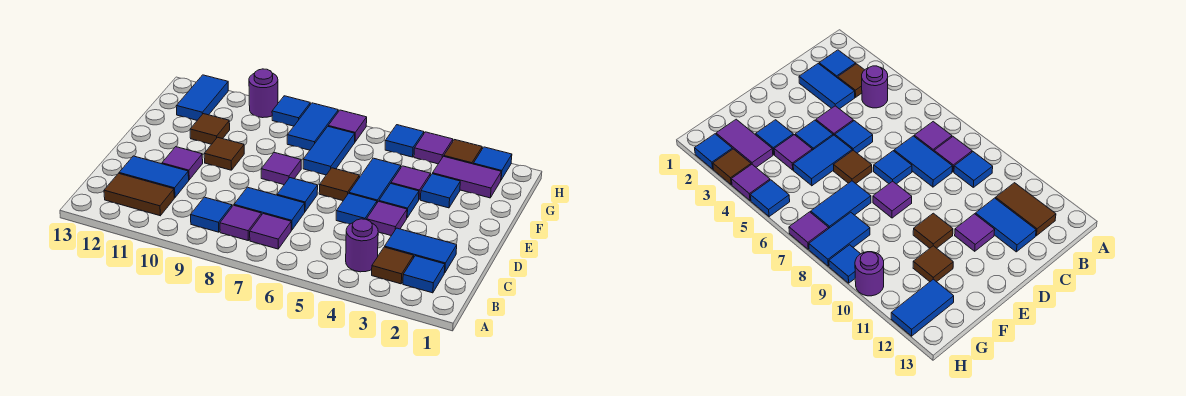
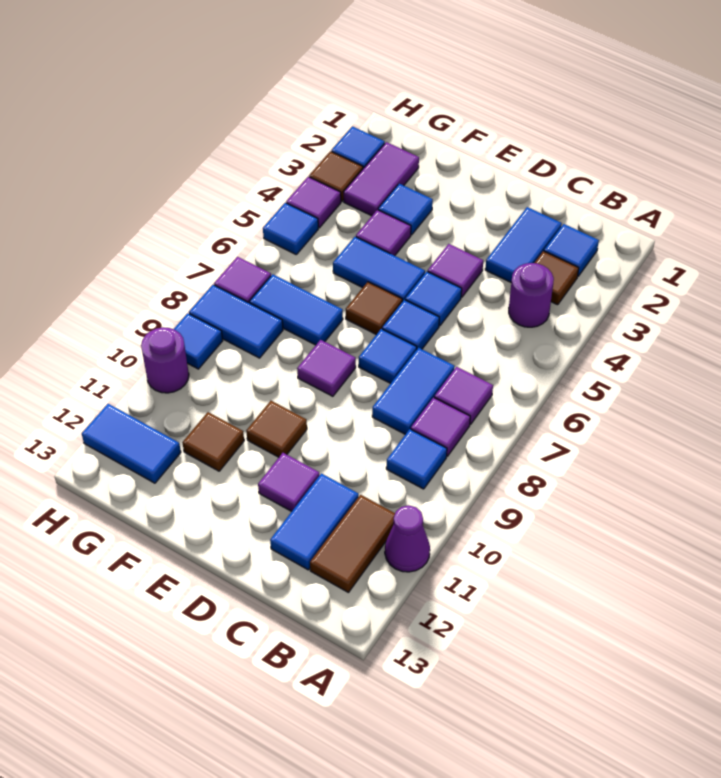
none -> purple 1x1 cone [385,505,430,572]
blue 1x1 tile [379,184,419,218] -> blue 1x1 tile moved to [382,300,439,349]

